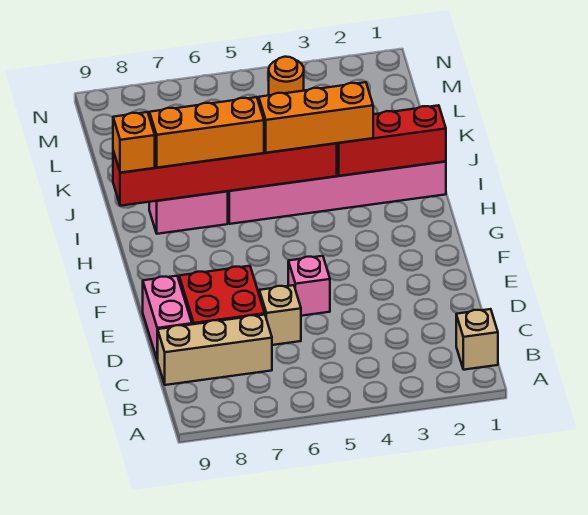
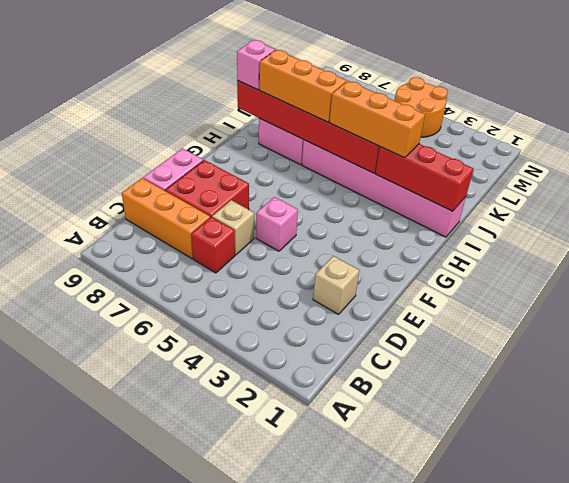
tan 1x1 brick [456,309,498,370] -> tan 1x1 brick moved to [313,256,359,314]
none -> red 1x1 brick [191,217,235,273]
tan 1x3 brick [157,315,272,385] -> orange 1x3 brick [122,178,210,259]
orange 1x1 brick [113,112,155,173] -> pink 1x1 brick [237,40,275,90]
orange 1x1 round brick [269,57,304,95] -> orange 2x2 round brick [394,77,448,137]

